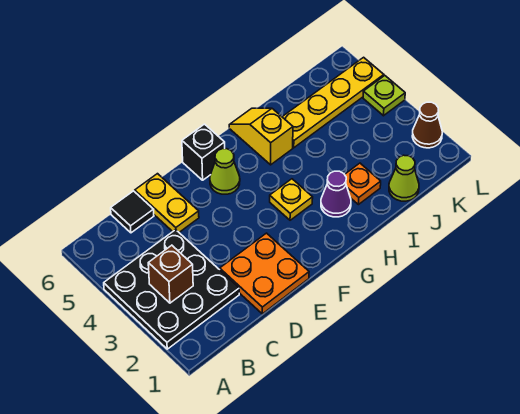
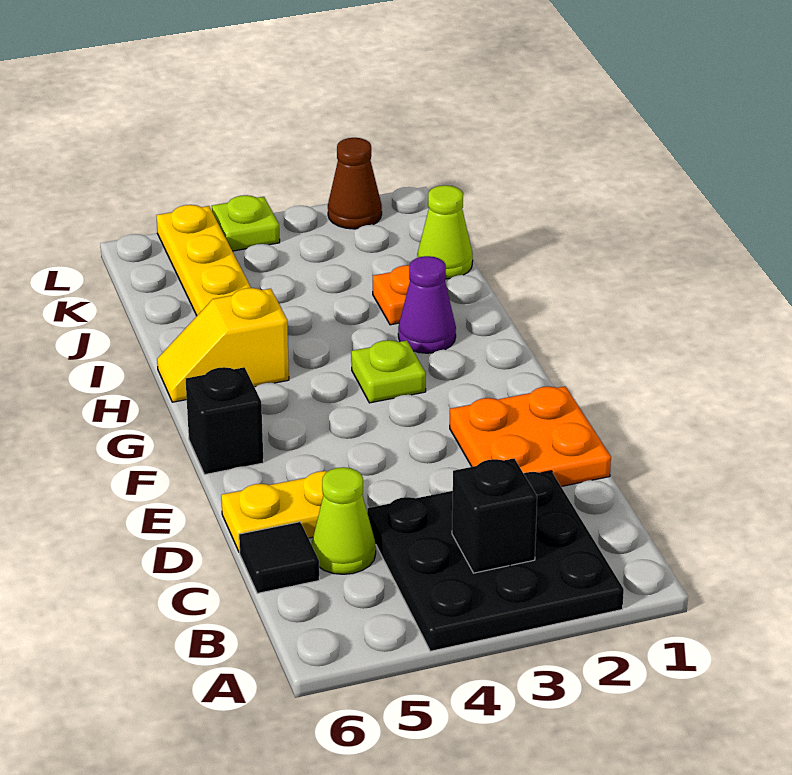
brown 1x1 brick [148,245,193,303] -> black 1x1 brick [452,458,537,573]
lime 1x1 cone [210,149,240,194] -> lime 1x1 cone moved to [312,467,376,574]
yellow 1x1 plate [270,179,313,220] -> lime 1x1 plate [351,340,426,403]

